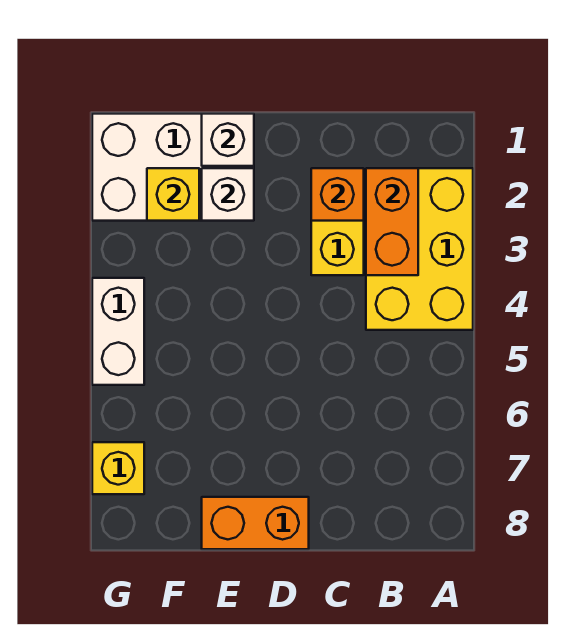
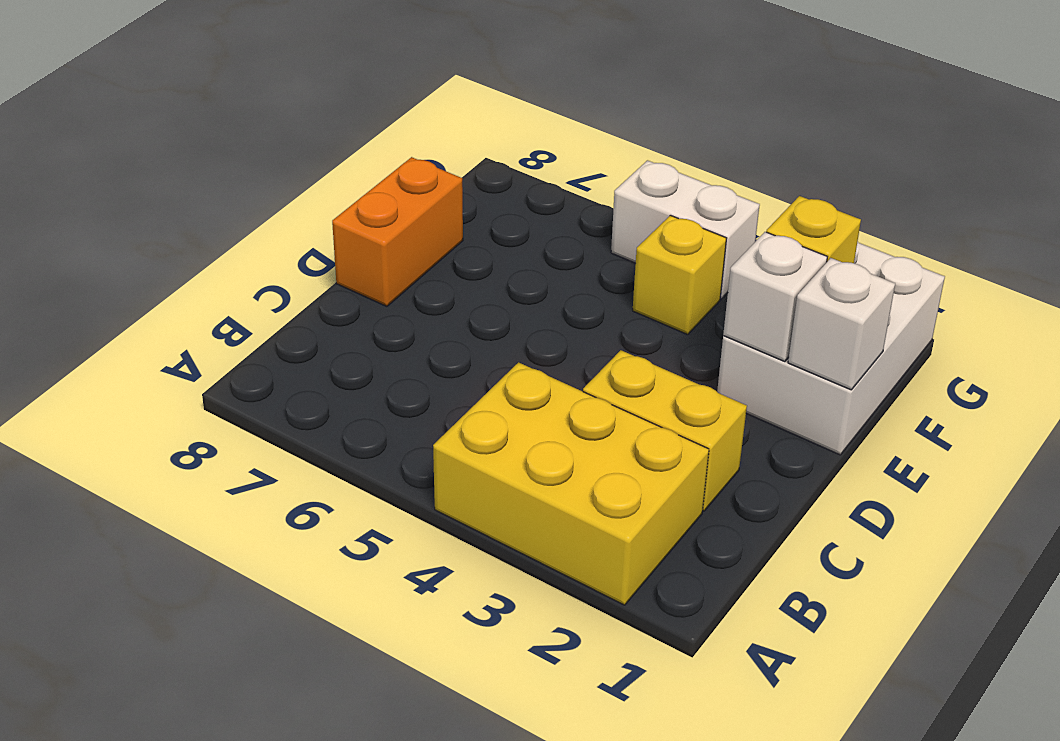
orange 1x2 brick [366,168,418,275] -> none
orange 1x1 brick [311,168,364,221] -> none
yellow 1x1 brick [92,442,144,494] -> yellow 1x1 brick moved to [633,215,727,335]

